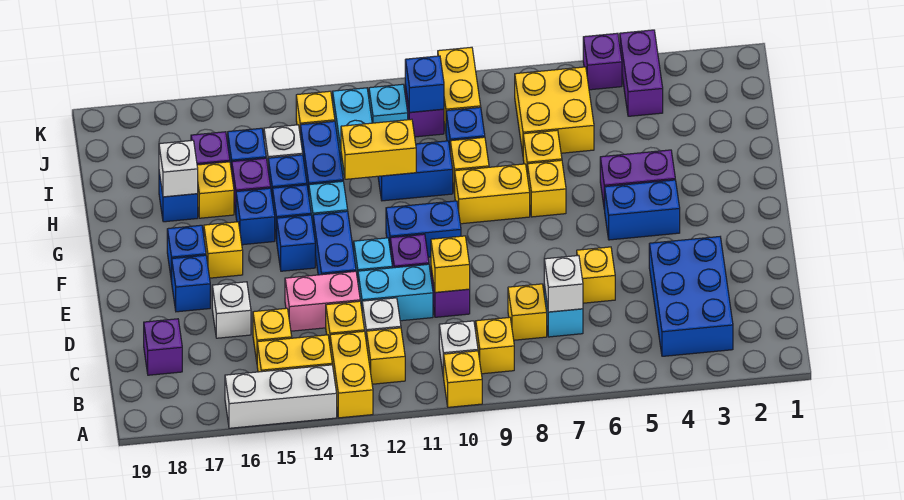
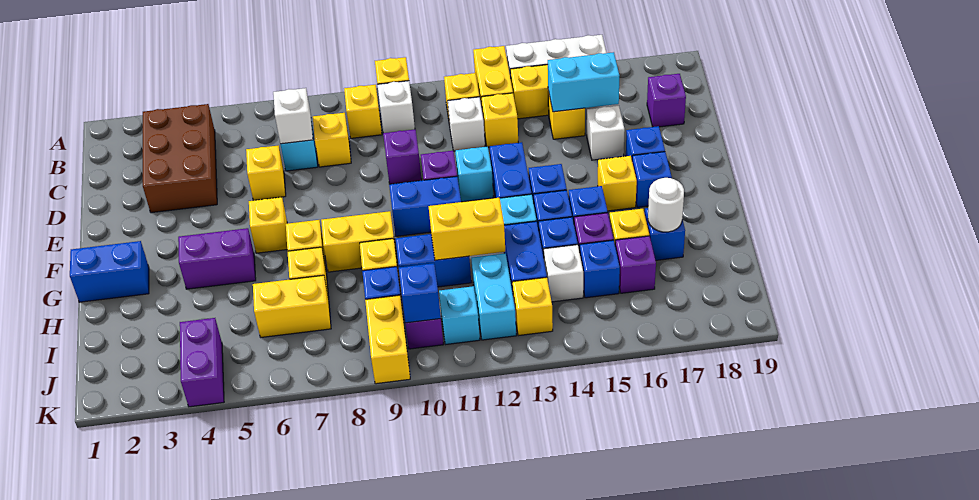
blue 2x3 brick [649,237,733,356] -> brown 2x3 brick [143,104,217,213]
yellow 1x1 brick [431,236,470,292] -> yellow 1x1 brick moved to [249,197,287,253]
cyan 1x2 brick [358,264,433,321] -> cyan 1x2 brick moved to [548,52,619,112]
pink 1x2 brick [285,271,360,331] -> none
blue 1x2 brick [605,180,680,240] -> blue 1x2 brick moved to [70,241,149,302]
white 1x1 brick [159,140,198,197] -> white 1x1 round brick [648,178,684,232]
yellow 2x2 brick [515,67,594,153] -> yellow 1x2 brick [253,275,331,337]
purple 1x1 brick [583,33,622,90] -> none

